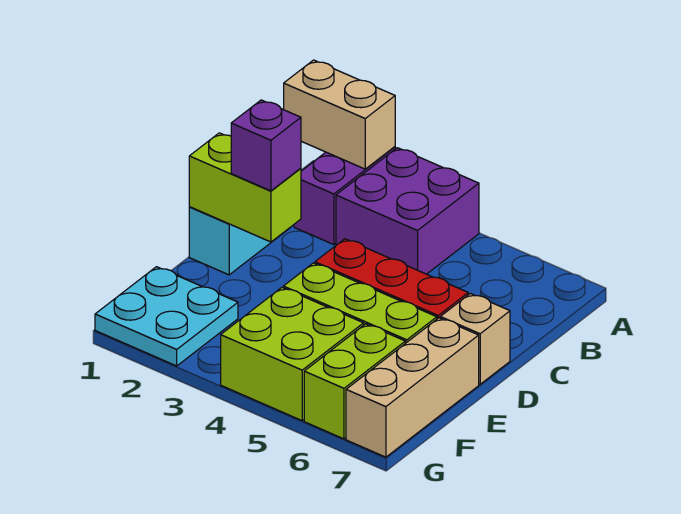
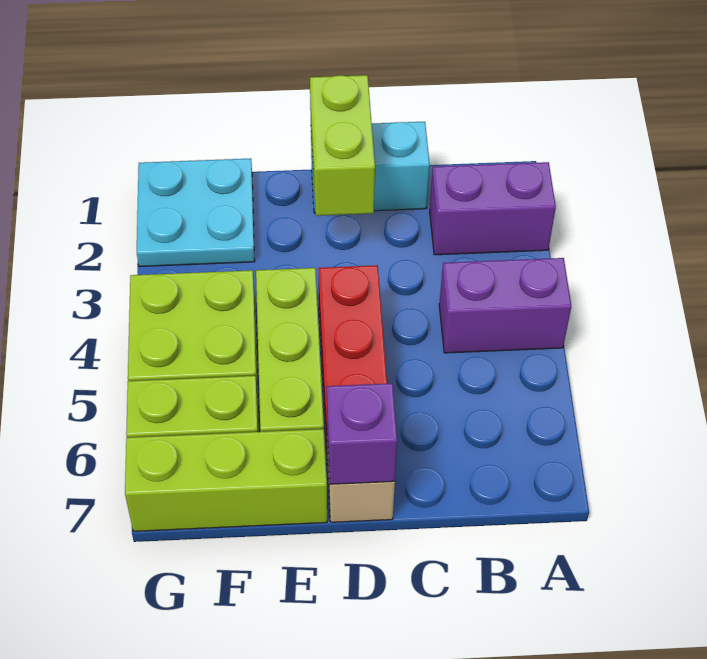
tan 1x2 brick [284,60,395,169] -> none
purple 2x2 brick [336,148,479,274] -> purple 1x2 brick [439,258,571,353]
purple 1x1 brick [231,100,301,191] -> purple 1x1 brick moved to [327,383,397,484]
tan 1x3 brick [346,318,479,457] -> lime 1x3 brick [125,429,327,531]

